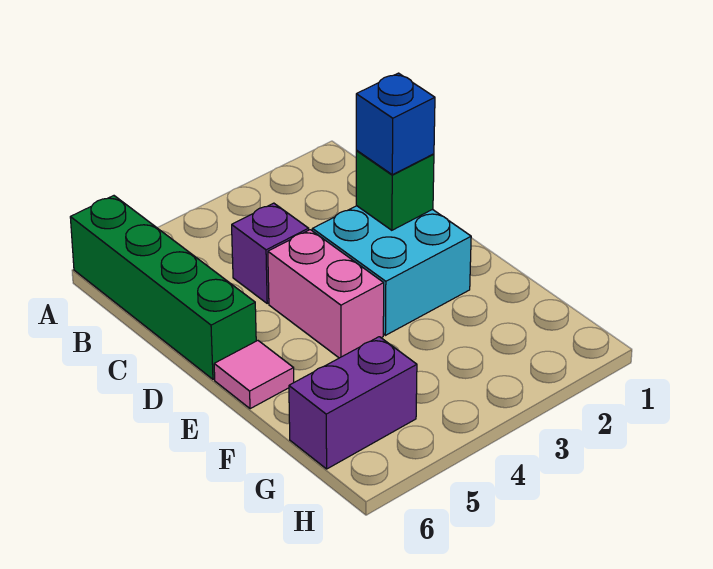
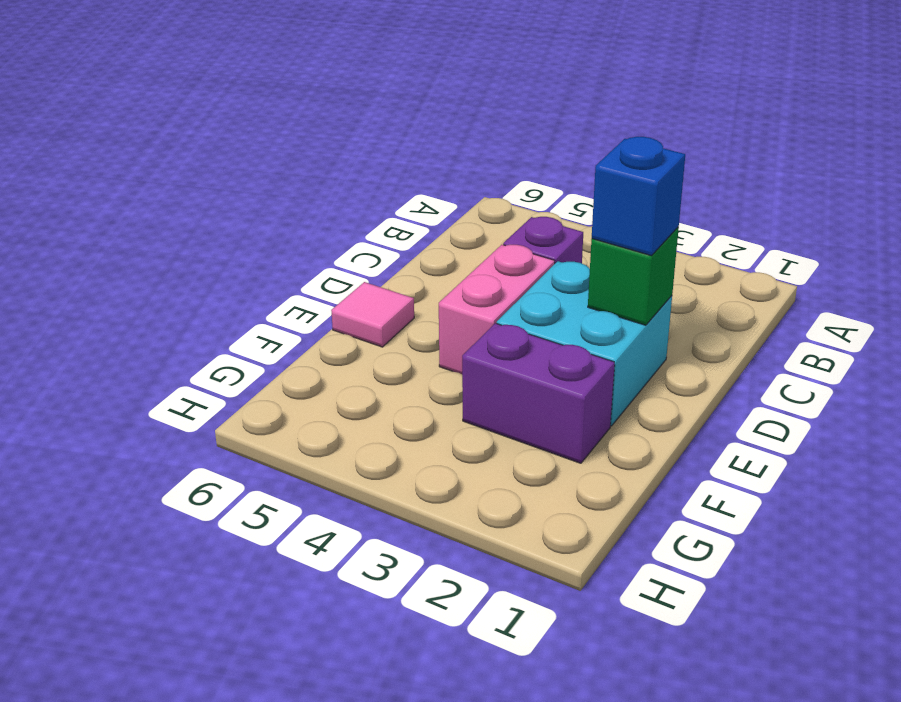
green 1x4 brick [70,196,256,379] -> none
purple 1x2 brick [289,337,417,469] -> purple 1x2 brick moved to [462,323,615,463]

